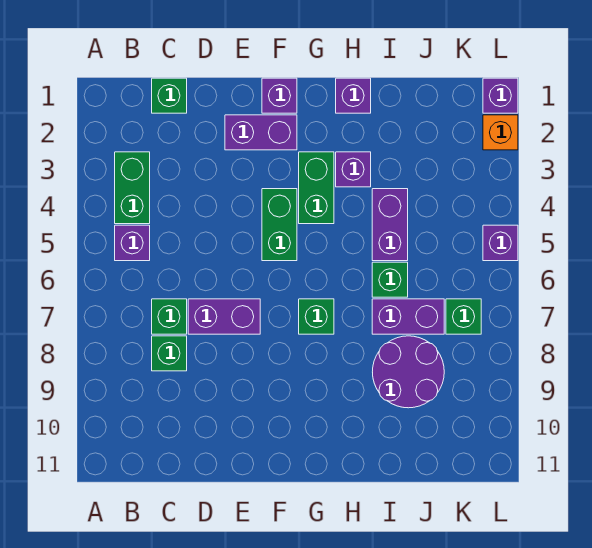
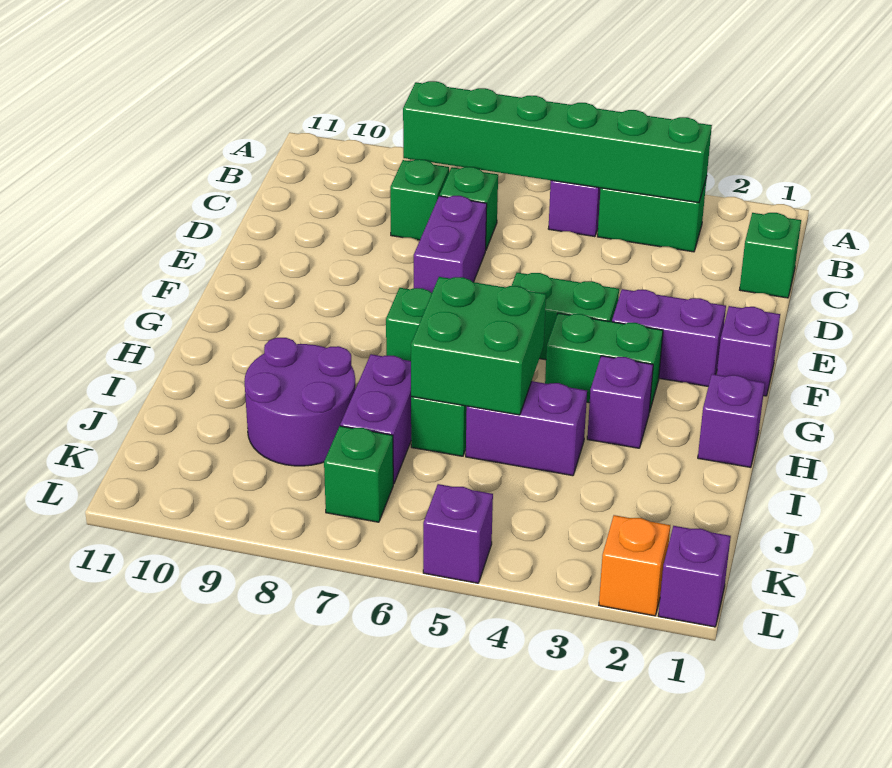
none -> green 1x6 brick [403,81,712,203]
purple 1x2 brick [225,115,297,150] -> purple 1x2 brick turned to [612,289,726,386]
none -> green 2x2 brick [411,277,546,415]

